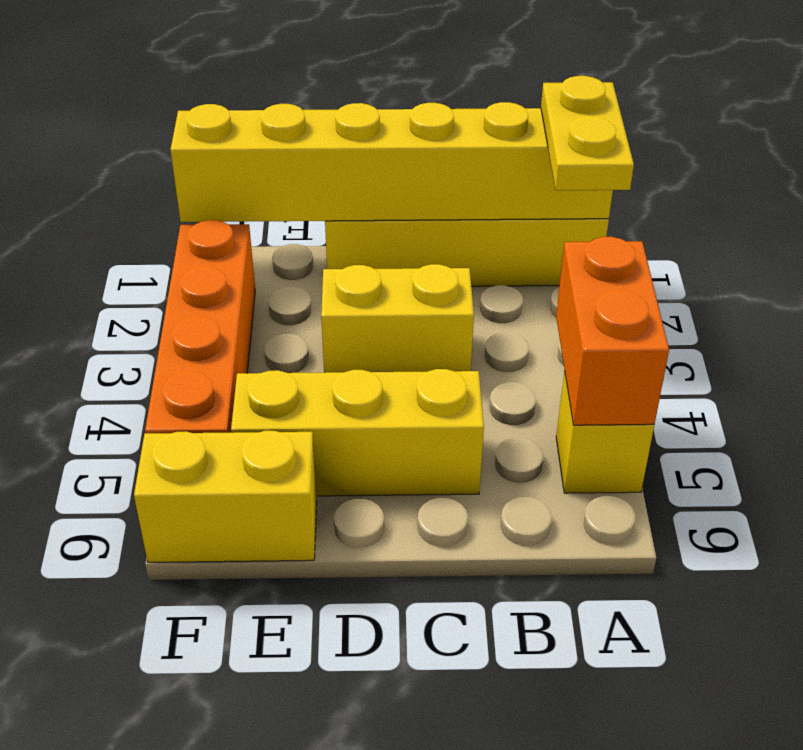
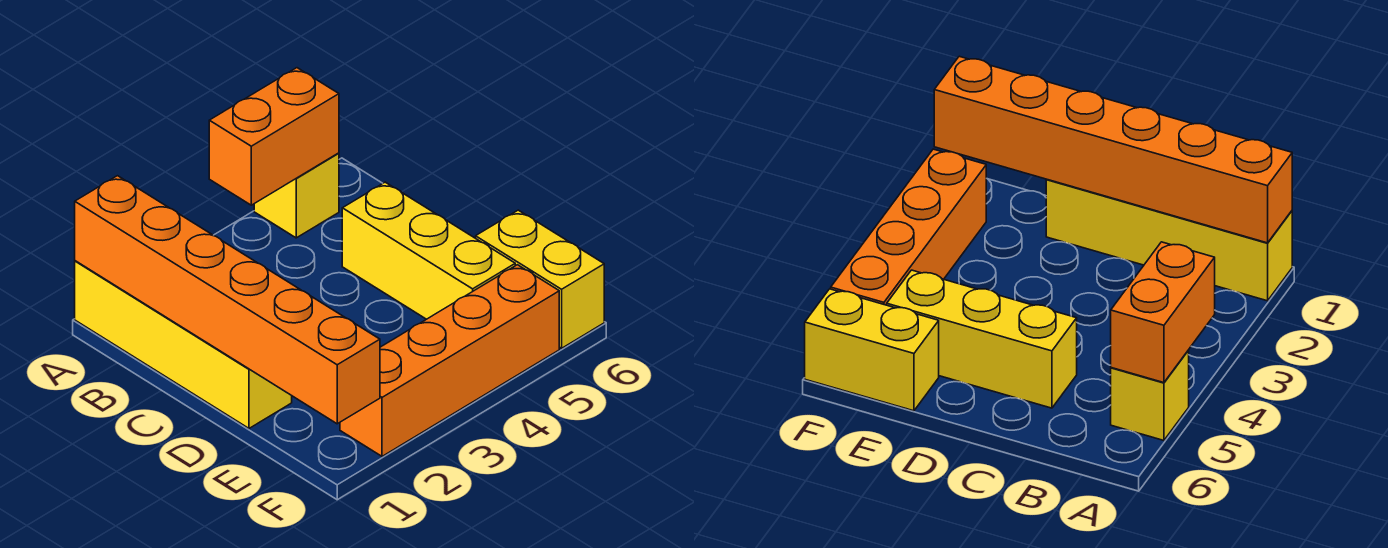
yellow 1x6 brick [171,102,613,222] -> orange 1x6 brick [75,176,380,424]
yellow 1x2 plate [541,76,634,190] -> none
yellow 1x2 brick [321,264,474,373] -> none

